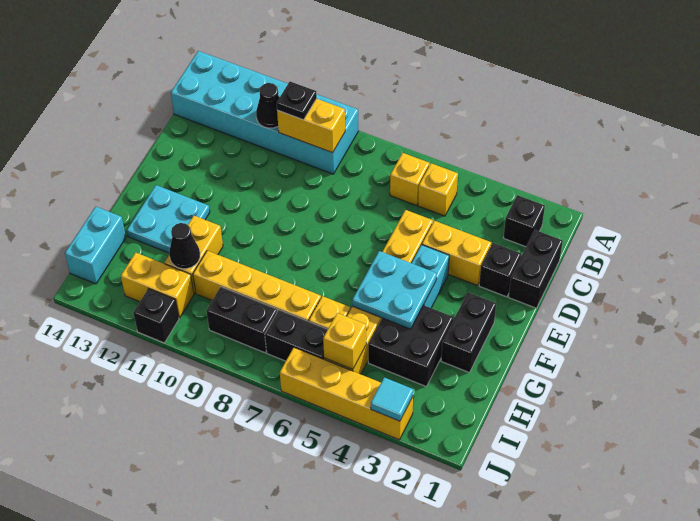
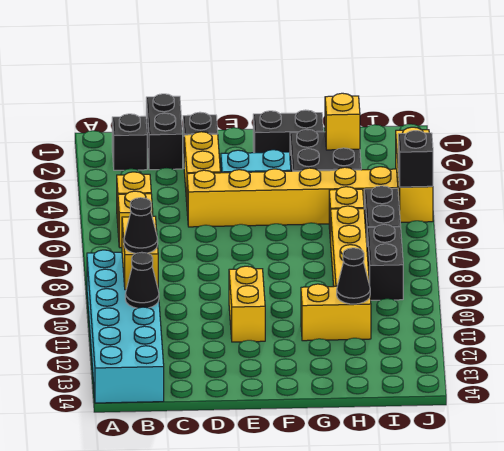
black 1x1 plate [277,82,317,120] -> black 1x1 cone [124,198,158,253]
black 1x2 brick [509,230,563,308] -> black 1x2 brick turned to [146,94,183,170]
cyan 2x2 plate [352,251,437,329] -> none
cyan 2x2 plate [127,185,210,253] -> none
cyan 1x2 brick [65,207,126,284] -> none
yellow 1x1 brick [323,313,366,369] -> yellow 1x1 brick moved to [325,93,360,150]
yellow 1x2 brick [121,253,194,318] -> yellow 1x2 brick moved to [229,266,265,342]
yellow 1x4 brick [280,348,413,440] -> yellow 1x3 brick [396,127,433,222]
cyan 1x1 tile [371,377,413,421] -> none
black 1x1 brick [133,289,179,343] -> black 1x1 brick moved to [398,131,433,187]

